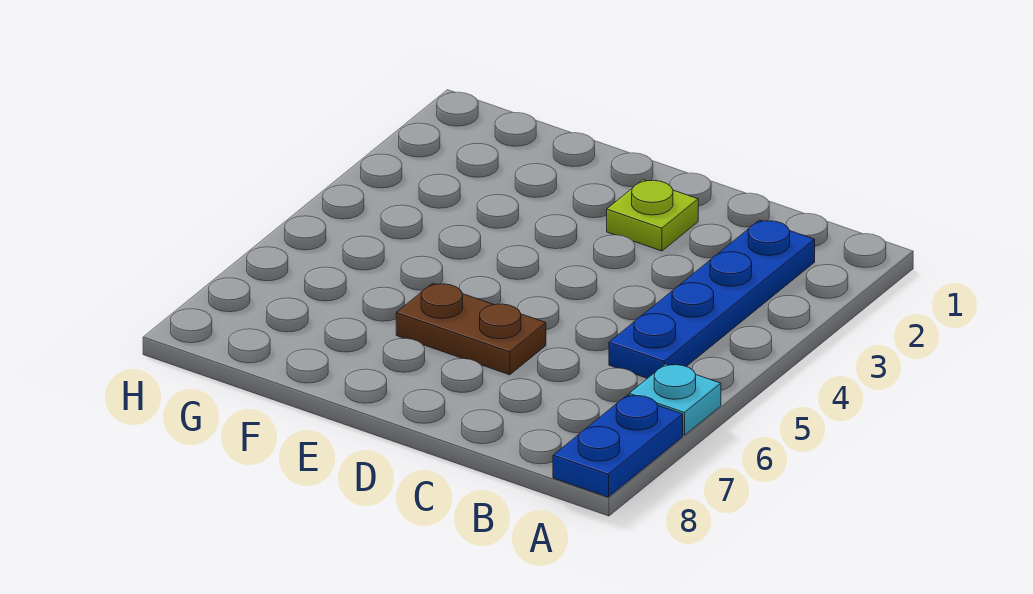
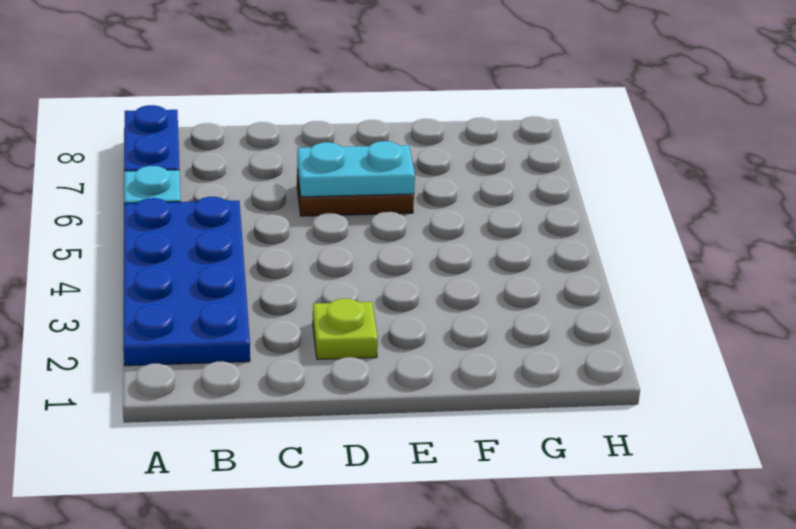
blue 1x4 plate [609,220,815,379] -> blue 2x4 plate [124,197,250,366]
none -> cyan 1x2 plate [297,141,415,197]

